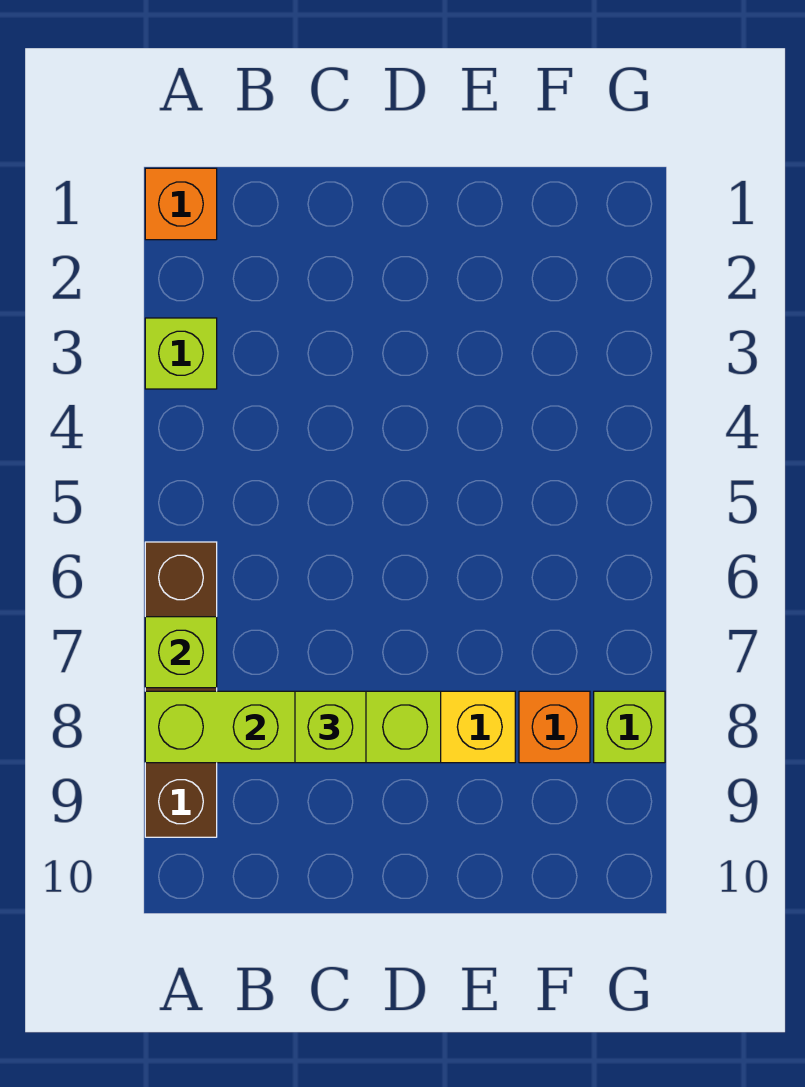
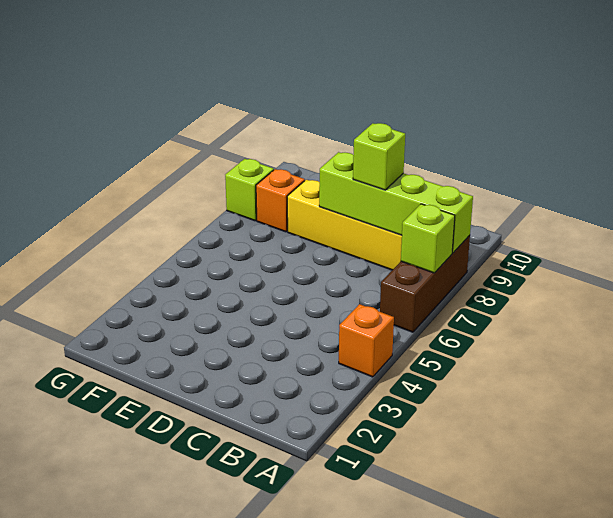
orange 1x1 brick [145,168,217,240] -> orange 1x1 brick moved to [339,304,394,377]
lime 1x1 brick [145,318,217,389] -> none
brown 1x4 brick [145,542,217,837] -> brown 1x3 brick [380,235,470,332]

